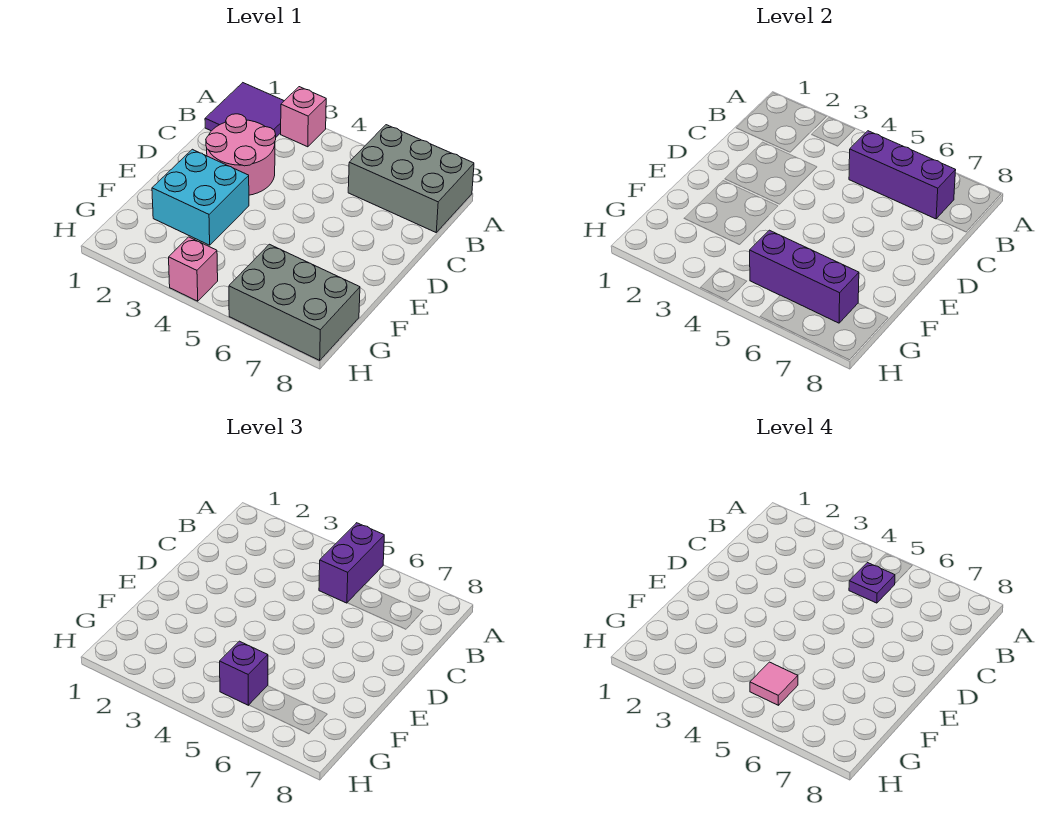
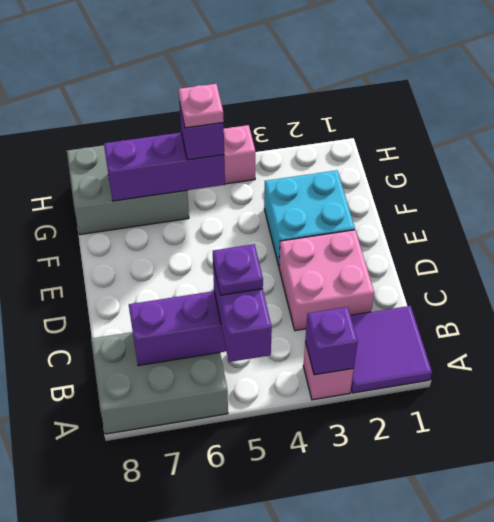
none -> purple 1x1 brick [305,307,358,375]
pink 2x2 round brick [206,114,276,195] -> pink 2x2 brick [279,230,374,331]
pink 1x1 tile [750,662,798,705] -> pink 1x1 plate [179,84,224,128]

